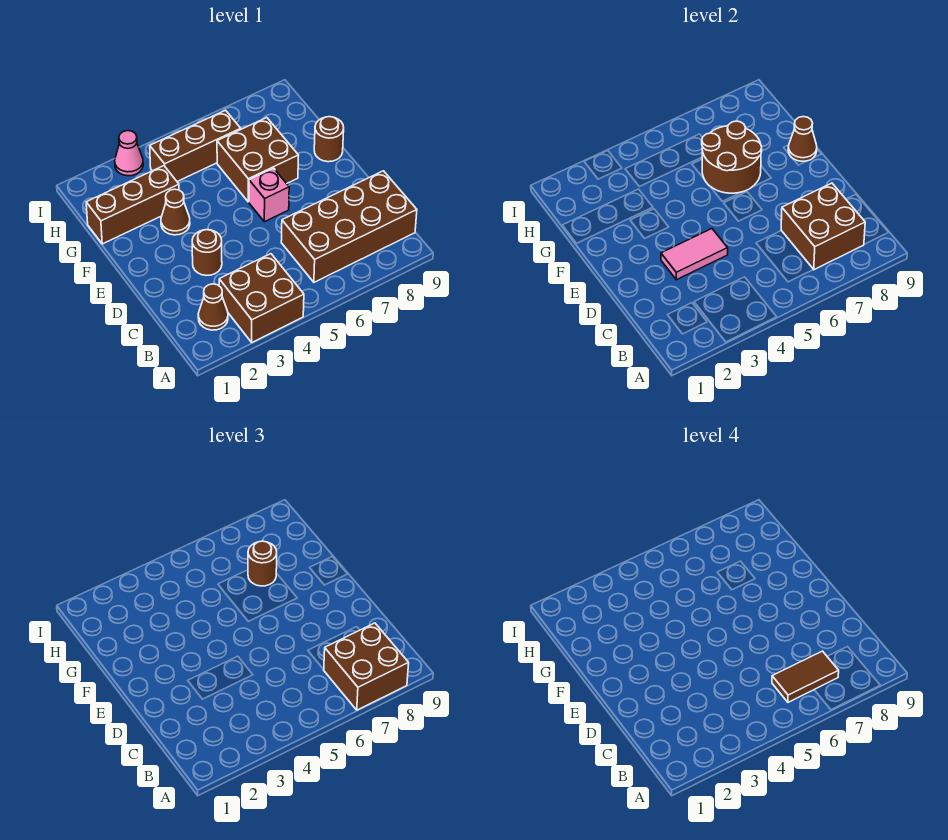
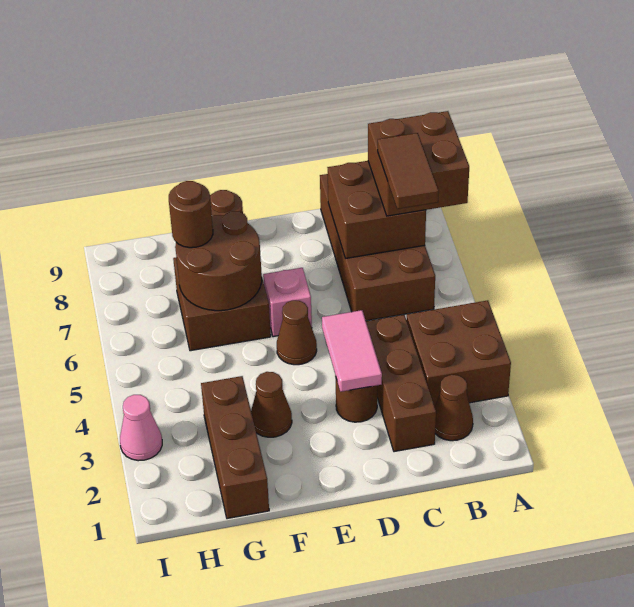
brown 1x1 cone [788,117,817,161] -> brown 1x1 cone moved to [277,300,317,365]
brown 1x3 brick [150,110,241,181] -> brown 1x3 brick moved to [366,315,436,452]

